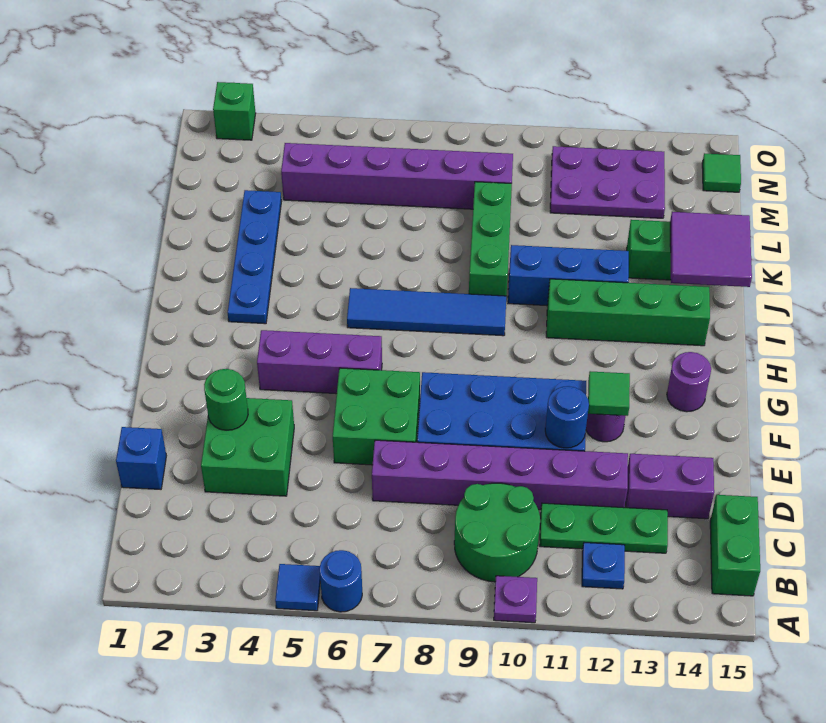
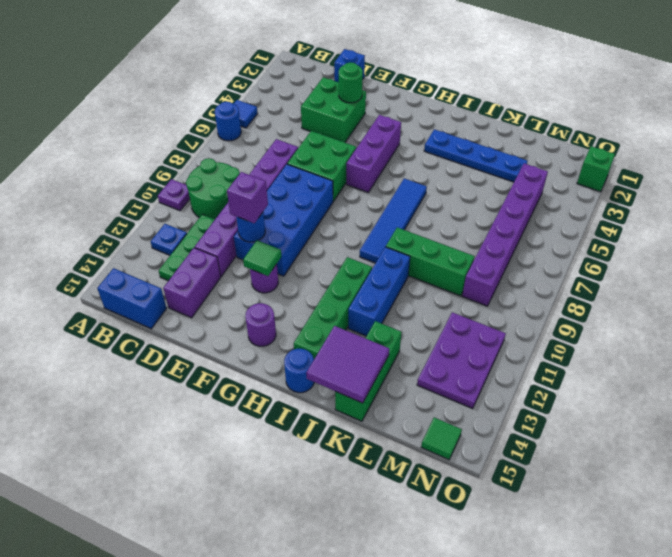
green 1x2 brick [710,495,760,596] -> blue 1x2 brick [97,268,167,329]
none -> purple 1x1 brick [227,172,268,223]
none -> blue 1x1 round brick [284,349,314,393]

